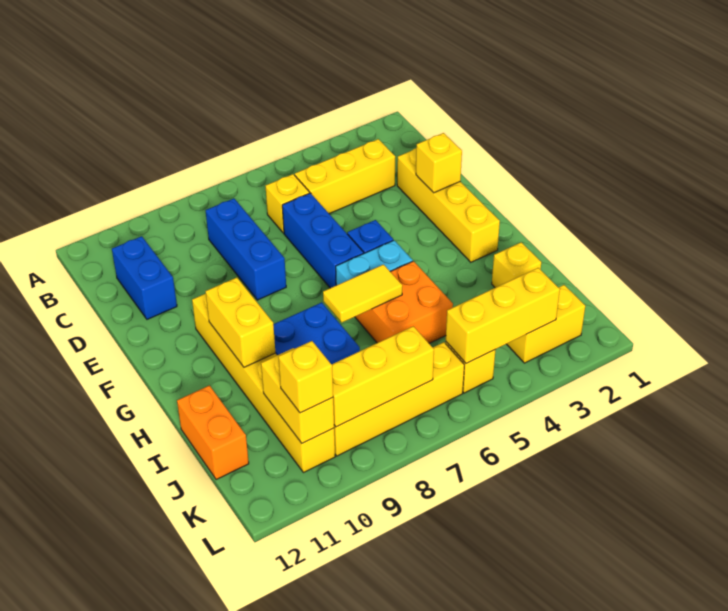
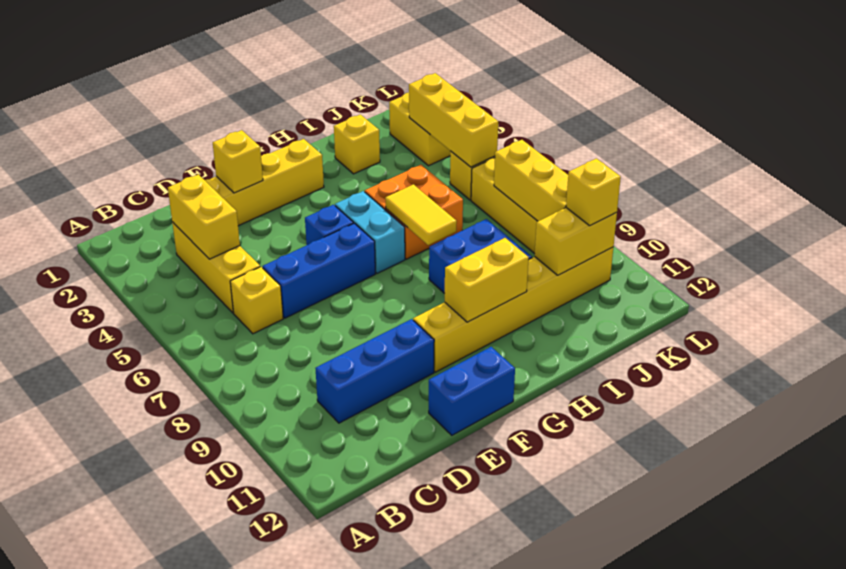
none -> yellow 1x2 brick [168,174,240,259]
blue 1x3 brick [206,198,286,300] -> blue 1x3 brick moved to [315,319,434,423]
blue 1x2 brick [112,236,177,319] -> blue 1x2 brick moved to [429,347,515,435]
orange 1x2 brick [177,385,249,480] -> none

